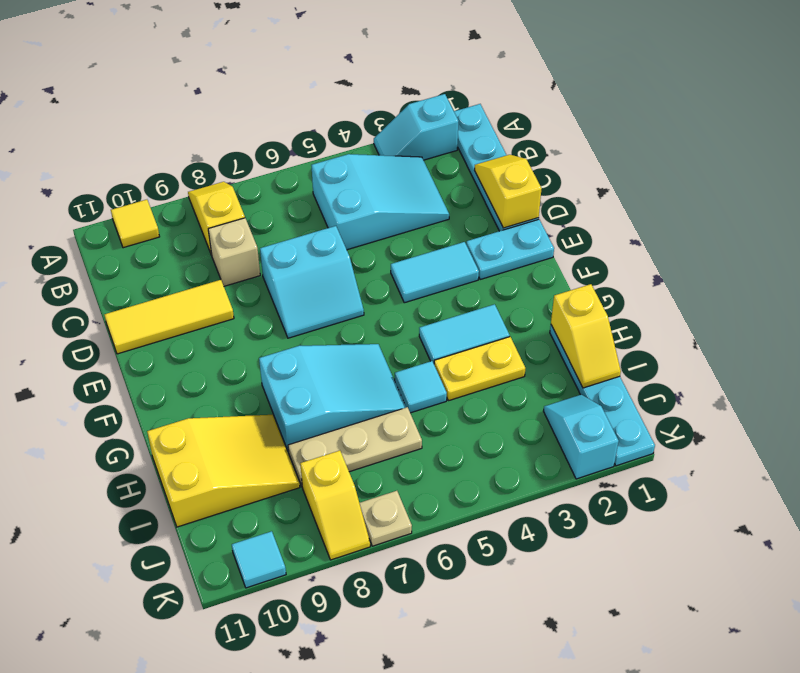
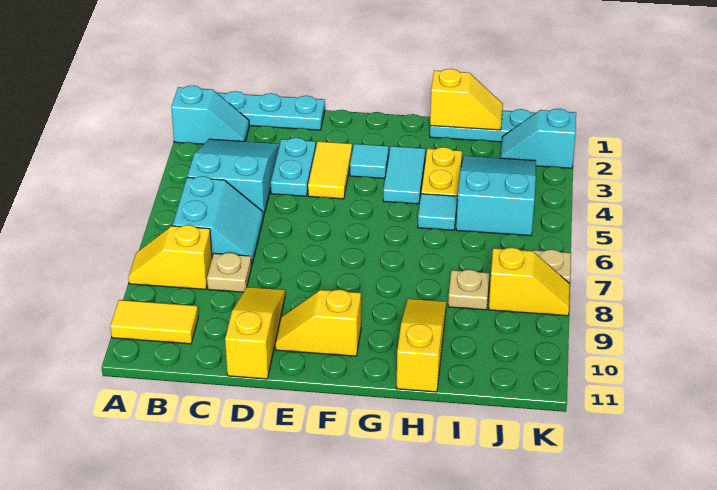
cyan 1x2 slope [374,94,459,160] -> cyan 1x2 slope turned to [171,86,249,144]
yellow 1x1 tile [111,200,160,248] -> yellow 1x2 tile [110,300,198,344]
yellow 1x2 slope [474,155,542,228] -> yellow 1x2 slope moved to [275,290,361,356]
tan 1x1 brick [208,218,260,286] -> tan 1x1 plate [207,253,251,292]
cyan 2x2 slope [260,226,364,338] -> cyan 2x2 slope moved to [173,176,263,266]
yellow 1x3 tile [104,280,234,354] -> yellow 1x3 slope [225,287,285,379]
cyan 1x2 plate [466,219,554,279] -> cyan 1x2 plate moved to [271,138,316,196]
cyan 1x2 tile [391,242,479,303] -> yellow 1x2 tile [308,141,352,199]
cyan 2x3 slope [259,344,406,452] -> cyan 2x3 slope moved to [456,156,536,236]
yellow 2x3 slope [147,415,300,527] -> yellow 1x3 slope [396,299,446,392]
tan 1x3 plate [288,407,422,486] -> tan 1x1 plate [448,270,489,310]
cyan 1x1 tile [232,531,286,588] -> cyan 1x1 tile moved to [350,144,389,179]

